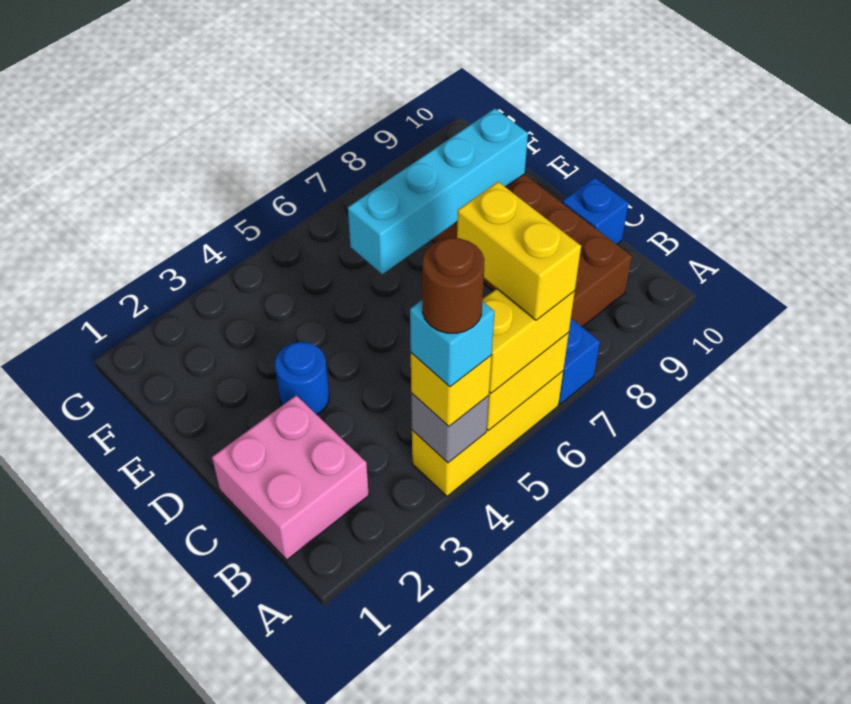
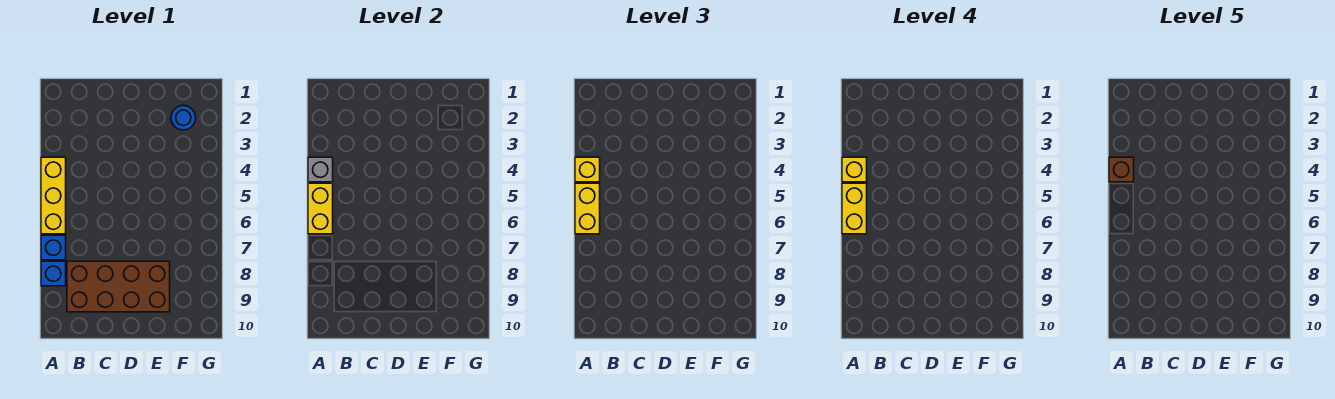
cyan 1x1 brick [410,300,495,387] -> yellow 1x1 brick [842,157,867,182]
brown 1x1 round brick [422,238,485,333] -> brown 1x1 brick [1109,157,1134,182]
yellow 1x2 brick [457,182,581,320] -> yellow 1x2 brick turned to [842,183,867,234]
pink 2x2 brick [212,395,369,560] -> none
blue 1x1 brick [562,178,629,244] -> blue 1x1 brick moved to [41,261,66,286]
blue 1x1 round brick [275,342,329,415] -> blue 1x1 round brick moved to [171,105,196,130]
cyan 1x4 brick [348,108,528,274] -> none

